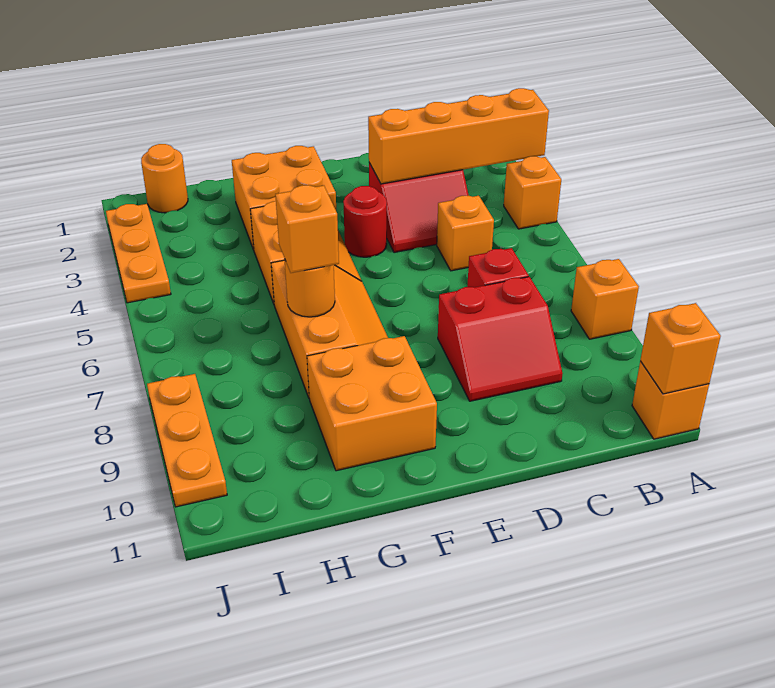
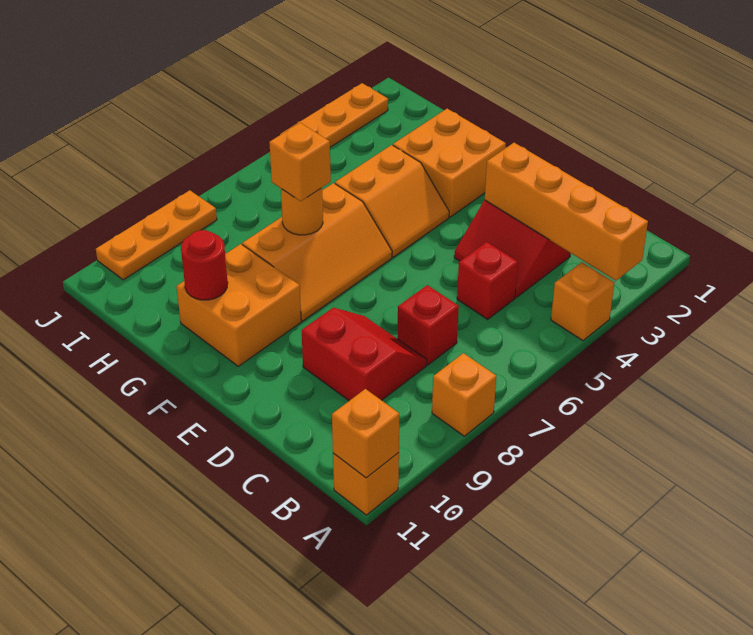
orange 1x1 brick [437,196,494,271] -> red 1x1 brick [457,242,518,319]
red 2x2 slope [438,277,563,401] -> red 2x2 slope turned to [301,308,427,401]
red 1x1 round brick [343,186,387,257] -> red 1x1 round brick moved to [181,230,228,300]
orange 1x1 round brick [141,144,188,213] -> none

